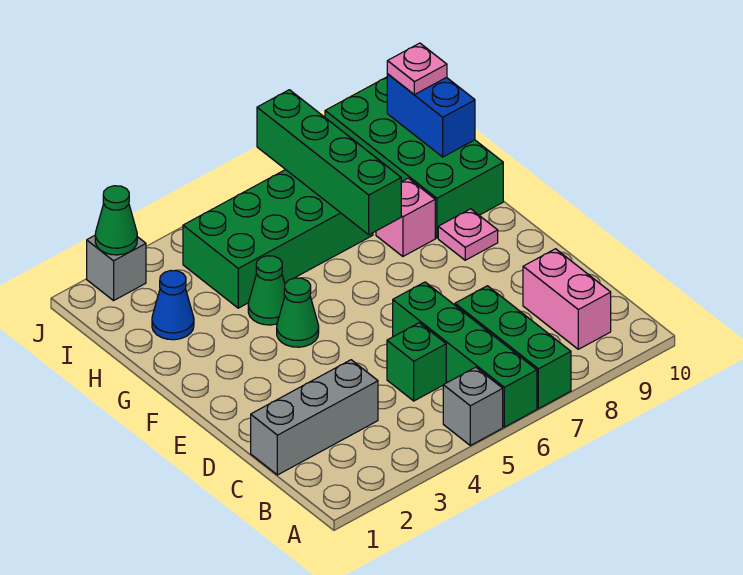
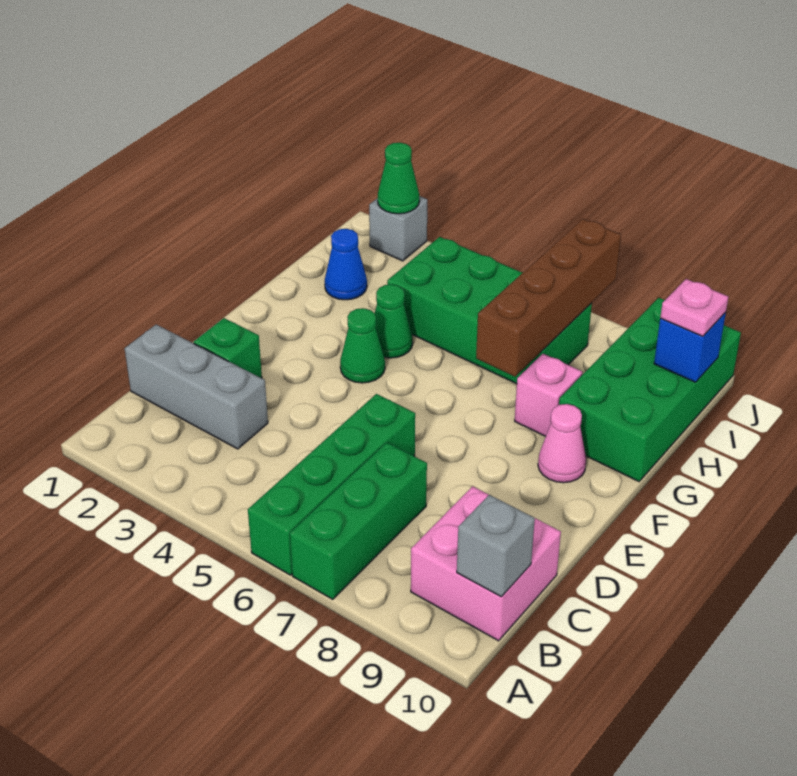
grey 1x1 brick [443,367,503,445] -> grey 1x1 brick moved to [457,495,535,596]
pink 1x2 brick [523,249,611,349] -> pink 2x2 brick [411,486,561,641]
green 1x1 brick [387,323,446,401] -> green 1x1 brick moved to [194,318,262,378]
pink 1x1 plate [438,209,498,260] -> pink 1x1 cone [538,404,586,483]
green 1x4 brick [257,90,401,235] -> brown 1x4 brick [476,219,621,376]
blue 1x2 brick [387,74,475,157] -> blue 1x1 brick [654,312,726,382]

